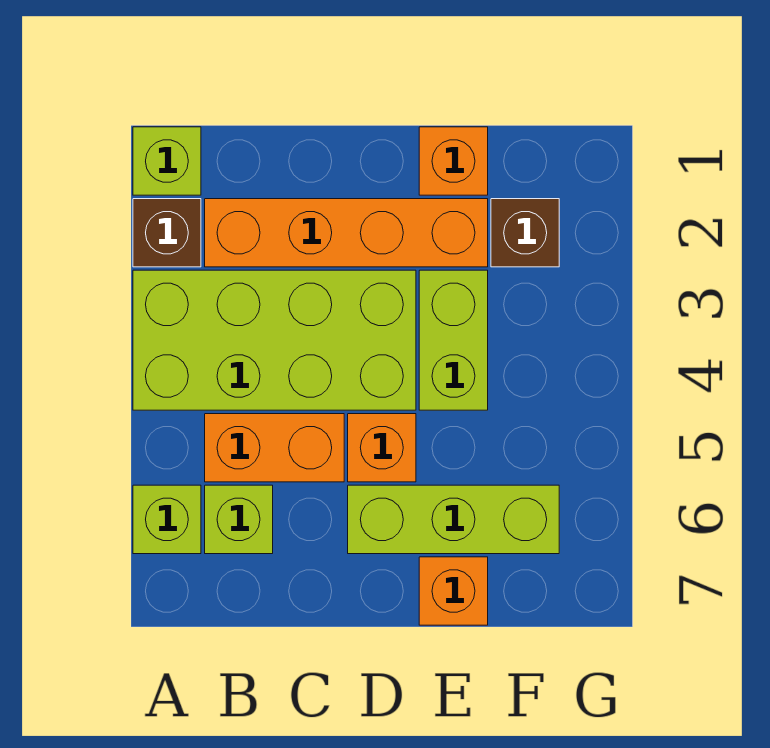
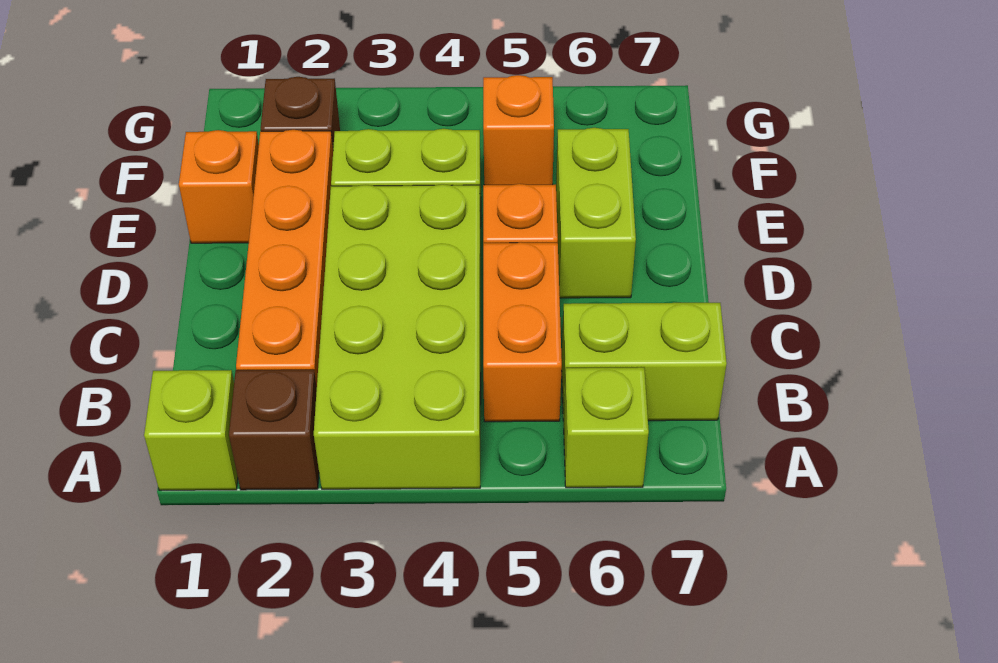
lime 1x1 brick [205,485,273,554] -> lime 1x2 brick [562,303,727,421]
lime 1x3 brick [348,485,559,554] -> lime 1x2 brick [556,128,636,298]
orange 1x1 brick [419,557,488,625] -> orange 1x1 brick moved to [483,75,554,185]

